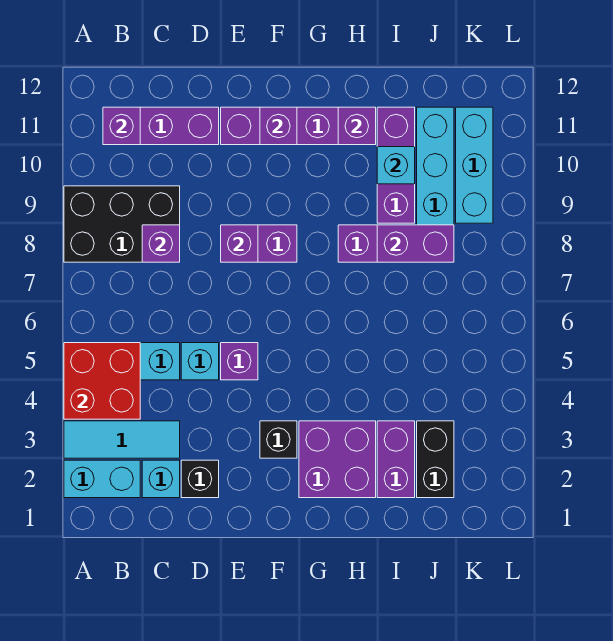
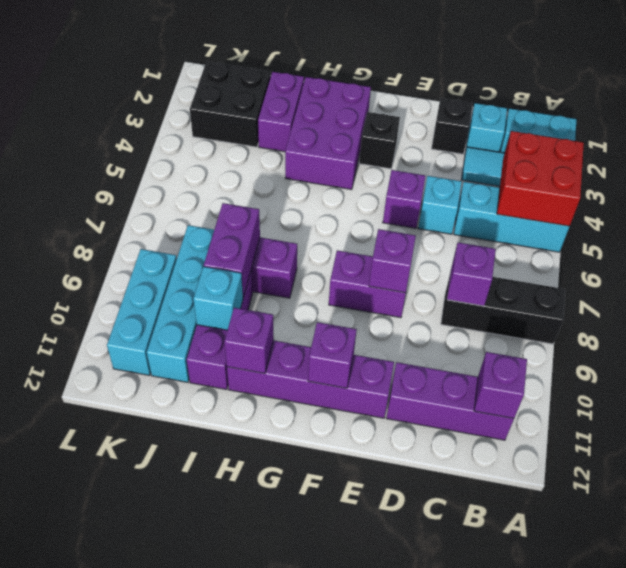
black 2x3 brick [64,186,180,262] -> black 1x3 brick [441,272,566,344]
purple 2x2 brick [299,421,376,498] -> purple 2x3 brick [285,77,371,190]
purple 1x2 brick [377,225,454,262] -> purple 1x2 brick turned to [204,203,260,297]
black 1x2 brick [417,421,454,498] -> black 2x2 brick [190,62,271,147]

